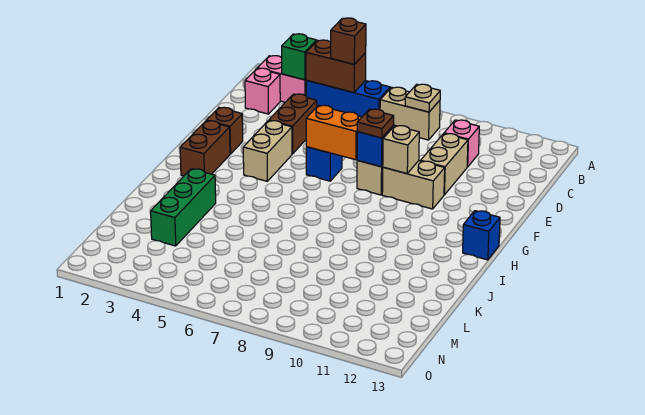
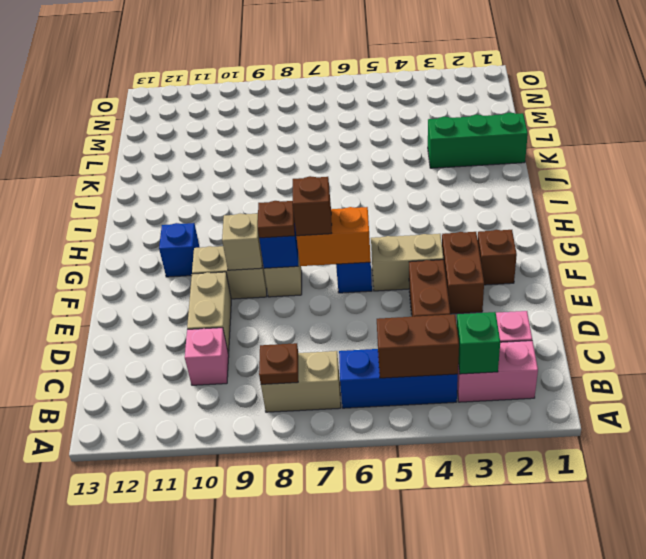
brown 1x1 brick [331,18,366,64] -> brown 1x1 brick moved to [293,176,332,236]
tan 1x1 plate [405,84,440,112] -> brown 1x1 plate [259,343,298,384]
tan 1x2 brick [243,121,292,181] -> tan 1x2 brick turned to [371,234,444,291]
brown 1x2 brick [180,121,230,176] -> brown 1x2 brick moved to [442,232,484,314]
blue 1x1 brick [463,211,500,260] -> blue 1x1 brick moved to [159,223,200,277]
green 1x3 brick [151,169,216,246] -> green 1x3 brick turned to [428,113,528,168]

